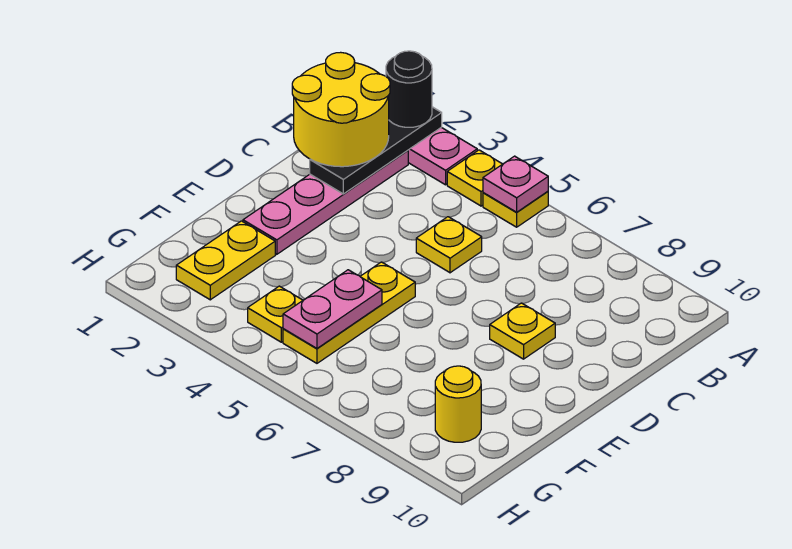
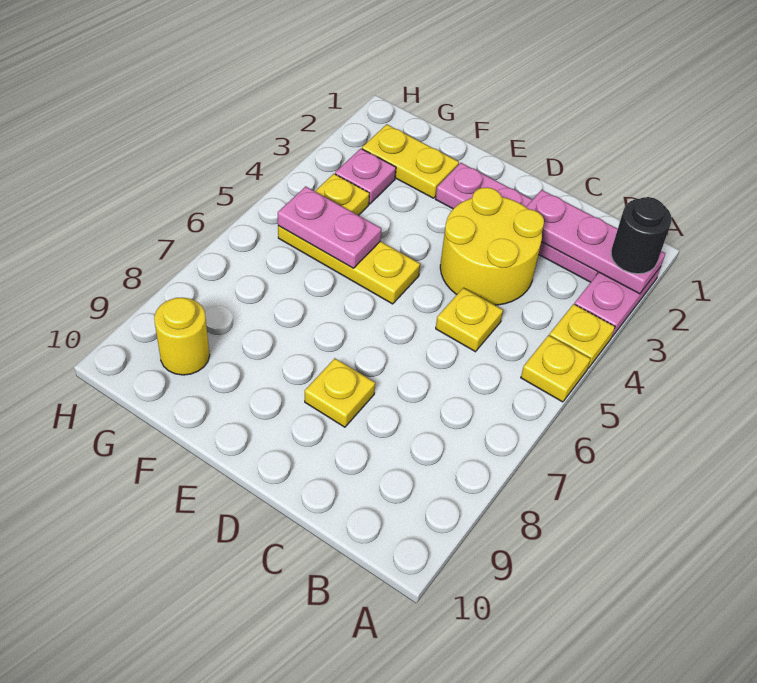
black 1x3 plate [310,107,442,194] -> pink 1x3 plate [526,190,665,294]
pink 1x1 plate [483,156,548,212] -> pink 1x1 plate moved to [335,149,396,204]
yellow 2x2 round brick [292,52,390,167] -> yellow 2x2 round brick moved to [440,187,544,305]

